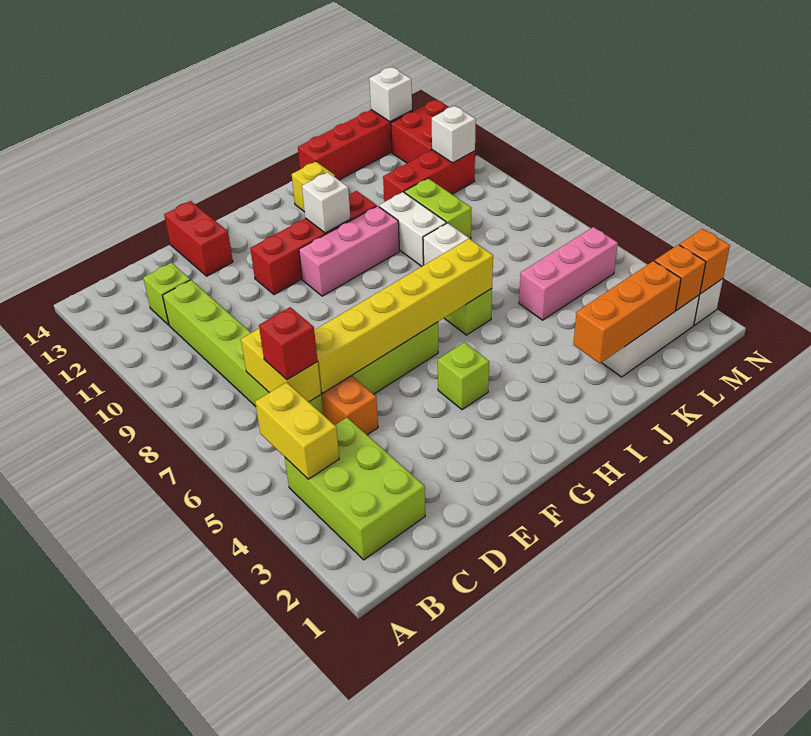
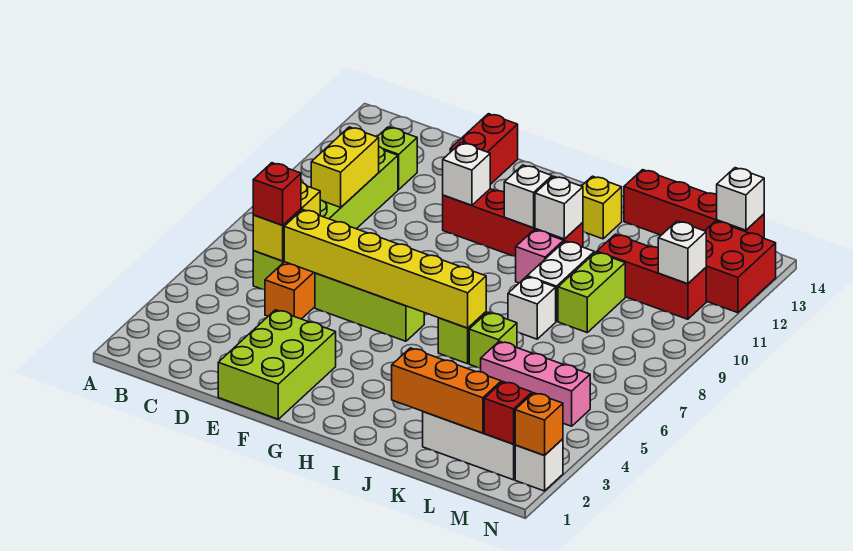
lime 2x3 brick [285,418,425,560] -> lime 2x3 brick moved to [218,310,336,419]
yellow 1x2 brick [255,382,339,479] -> yellow 1x2 brick moved to [311,127,379,207]
none -> white 1x1 brick [443,143,490,205]
lime 1x1 brick [438,342,489,410] -> lime 1x1 brick moved to [469,312,517,368]
pink 1x3 brick [299,206,400,296] -> pink 1x1 brick [516,230,564,283]
none -> white 1x1 brick [535,176,583,239]
orange 1x1 brick [655,245,706,310] -> red 1x1 brick [484,382,532,444]

